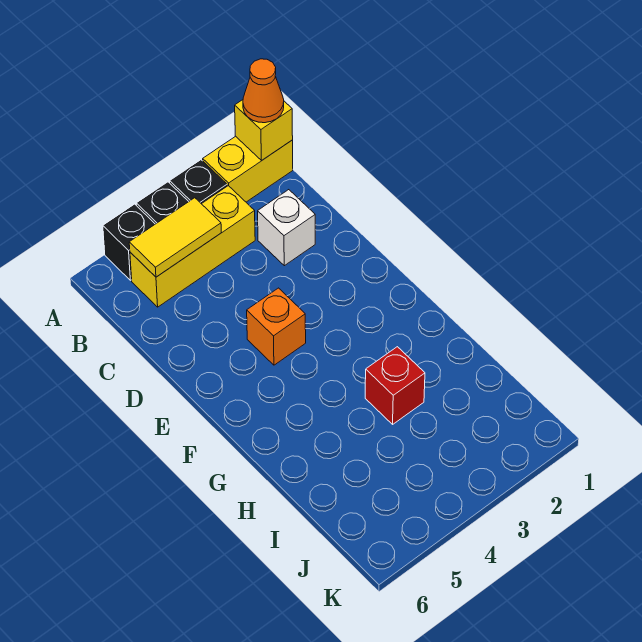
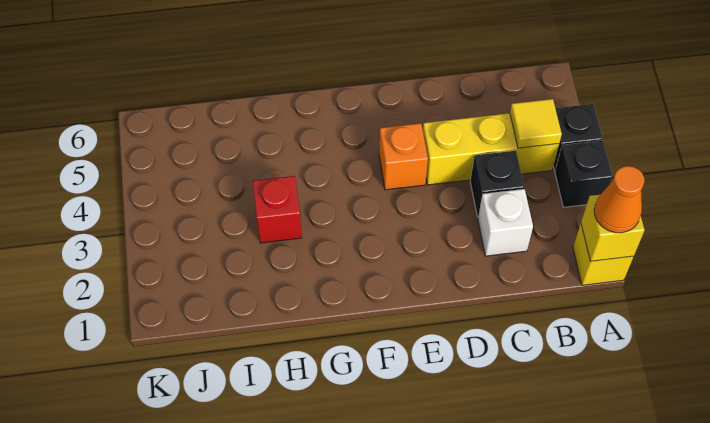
yellow 1x2 brick [203,136,293,202] -> yellow 1x1 brick [573,224,634,285]
black 1x1 brick [103,204,155,280] -> black 1x1 brick moved to [470,151,524,217]
yellow 1x3 brick [130,186,255,307] -> yellow 1x3 brick turned to [423,113,559,185]
yellow 1x2 tile [129,198,221,277] -> yellow 1x1 tile [510,99,562,148]

